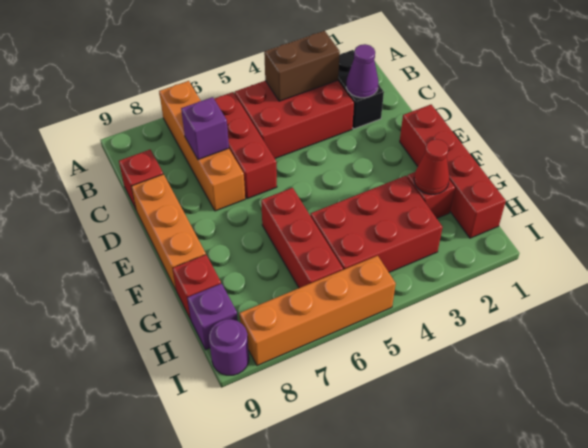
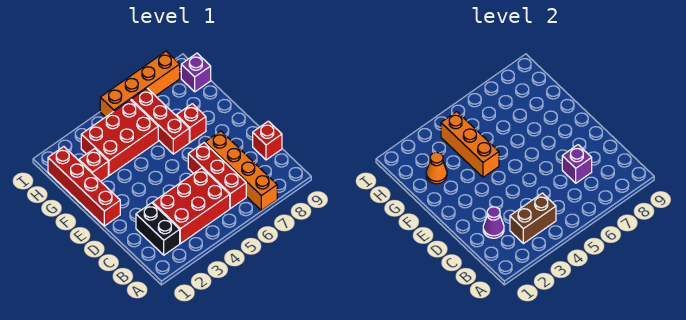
orange 1x3 brick [131,174,206,290] -> orange 1x3 brick moved to [441,112,499,177]
red 1x1 cone [414,139,449,194] -> orange 1x1 cone [426,152,447,184]
red 1x1 brick [173,255,221,320] -> red 1x1 brick moved to [176,104,206,142]
purple 1x1 round brick [209,319,249,375] -> none

